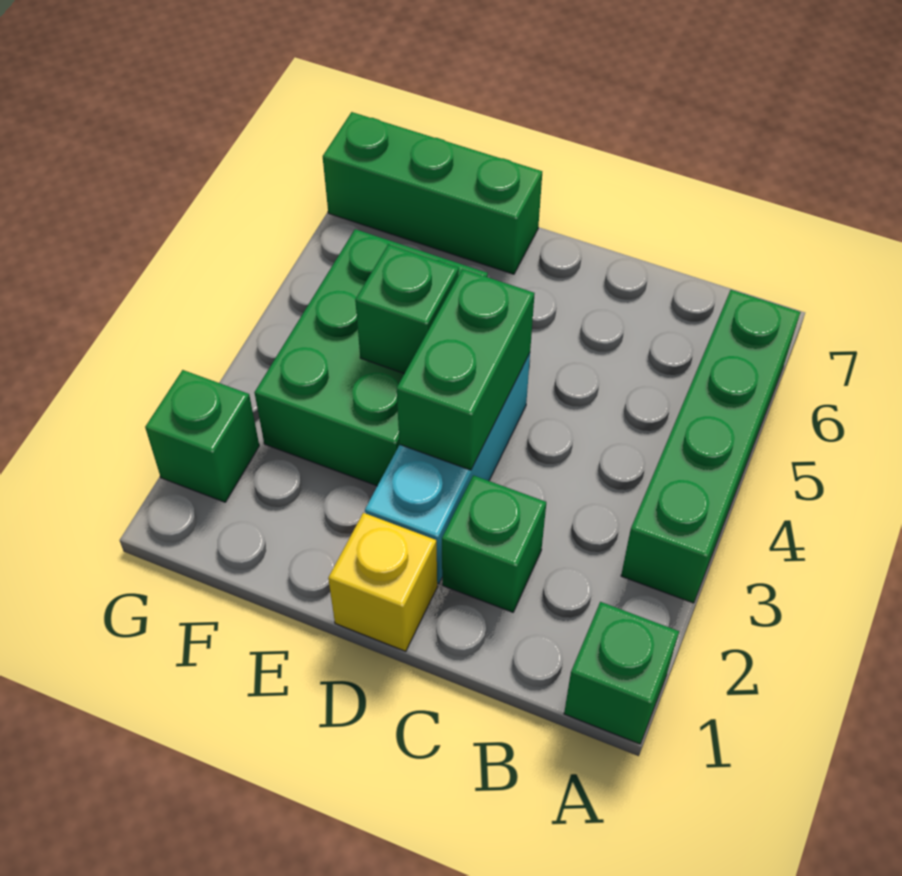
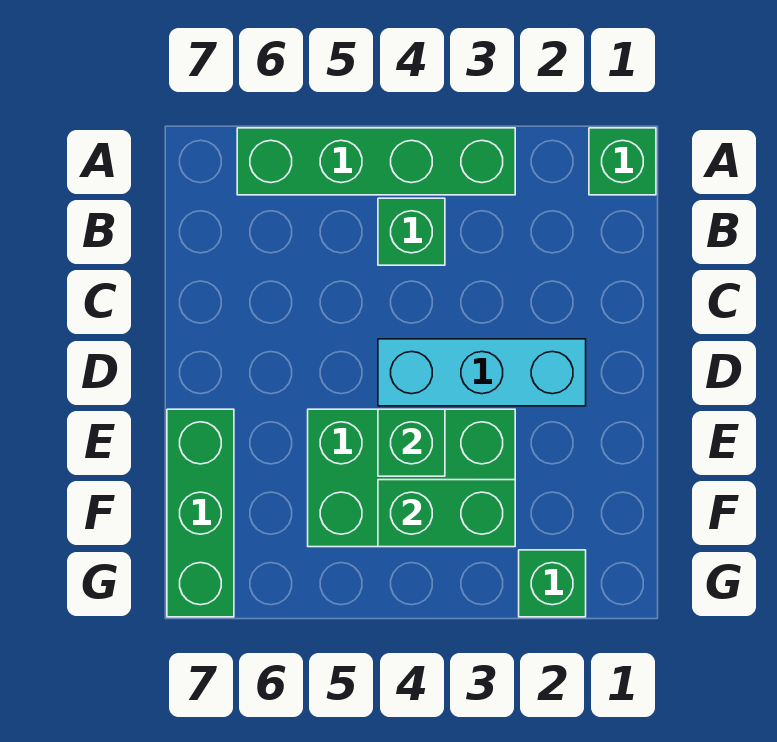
green 1x1 brick [442,475,546,612] -> green 1x1 brick moved to [378,198,445,265]
yellow 1x1 brick [328,513,437,651] -> none
green 1x2 brick [397,269,535,470] -> green 1x2 brick moved to [378,480,515,547]

